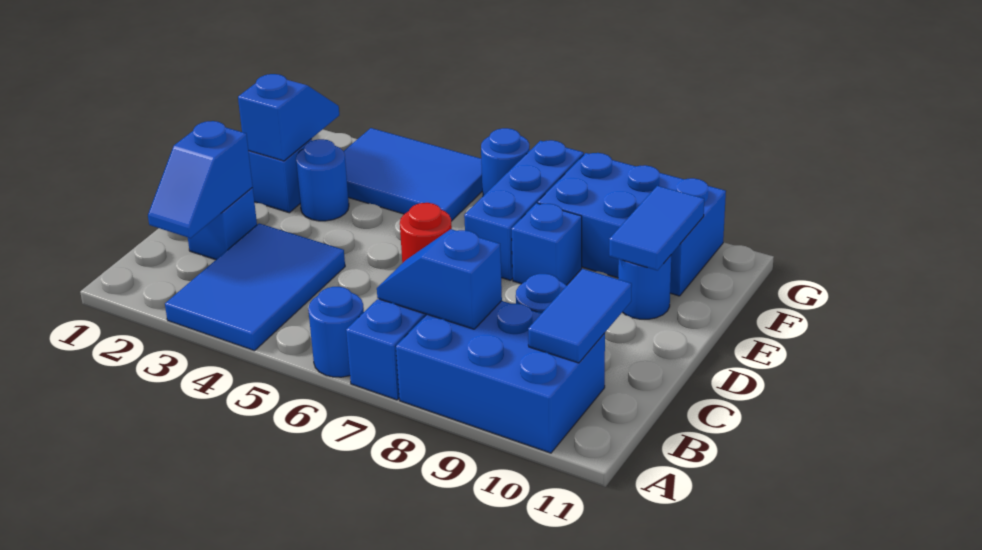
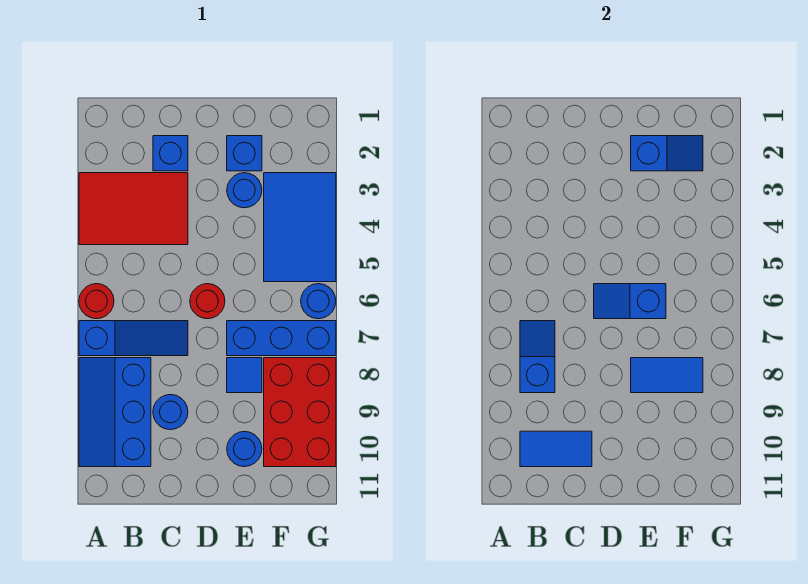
blue 2x3 tile [165,223,345,351] -> red 2x3 tile [79,173,188,245]
blue 1x1 round brick [308,287,364,377] -> red 1x1 round brick [79,284,114,319]
blue 2x3 brick [396,301,605,453] -> blue 2x3 slope [79,358,151,467]
blue 1x2 slope [148,121,253,238] -> blue 1x2 slope moved to [594,284,666,319]
blue 1x1 brick [512,203,582,285] -> blue 1x1 tile [227,358,262,393]
blue 1x2 tile [609,186,704,270] -> blue 1x2 tile moved to [631,358,703,393]
blue 2x3 brick [538,153,726,296] -> red 2x3 brick [264,358,336,467]

